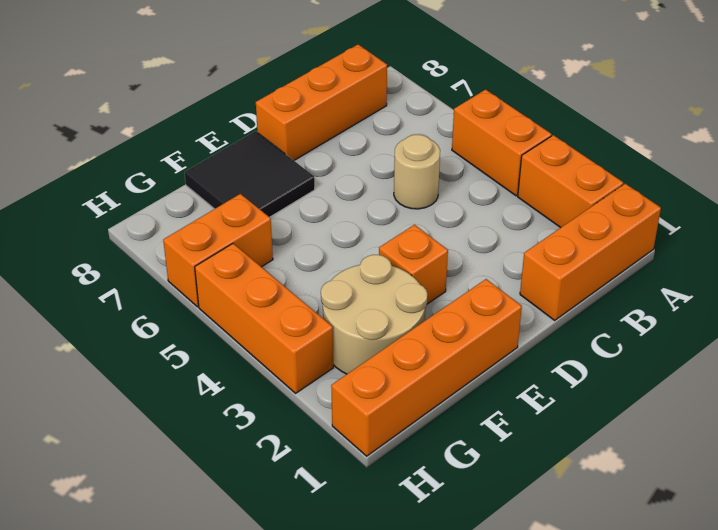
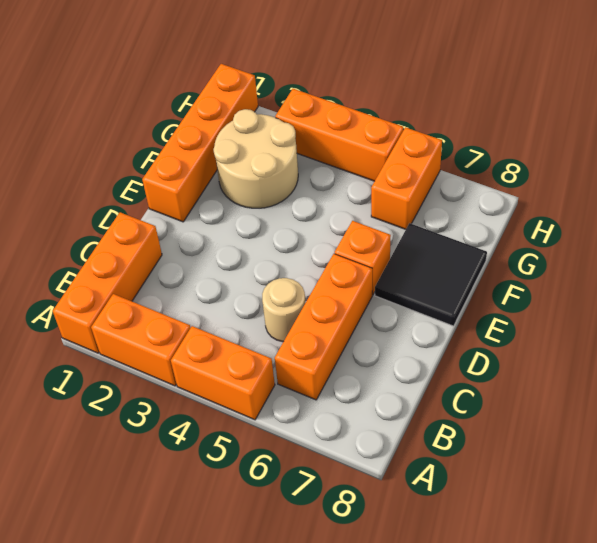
orange 1x3 brick [256,44,387,160] -> orange 1x3 brick moved to [275,254,372,400]
orange 1x1 brick [379,225,448,304] -> orange 1x1 brick moved to [335,221,391,295]

